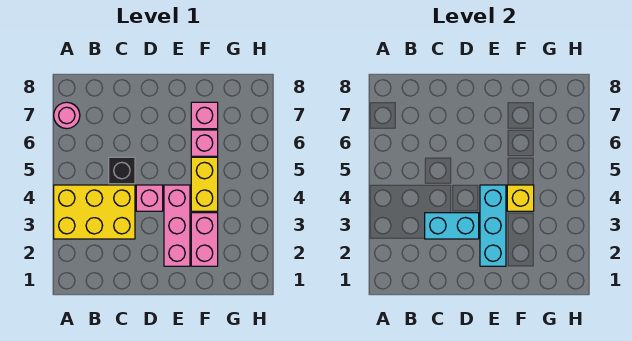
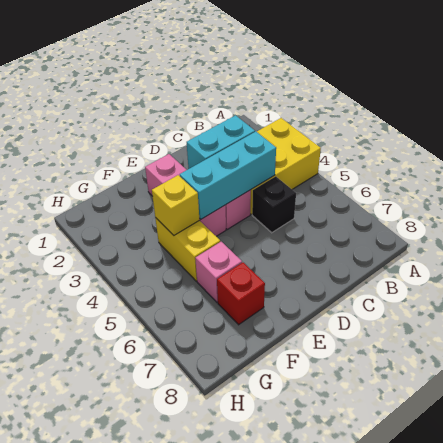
pink 1x1 round brick [54,102,80,129] -> none
cyan 1x3 brick [480,185,506,266] -> cyan 1x3 brick turned to [180,132,276,219]
pink 1x2 brick [191,213,218,266] -> none
pink 1x1 brick [191,102,218,129] -> red 1x1 brick [217,263,265,325]

